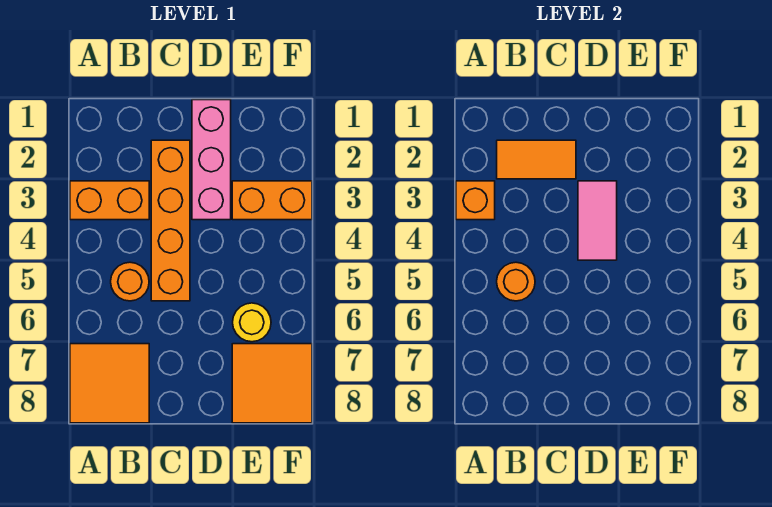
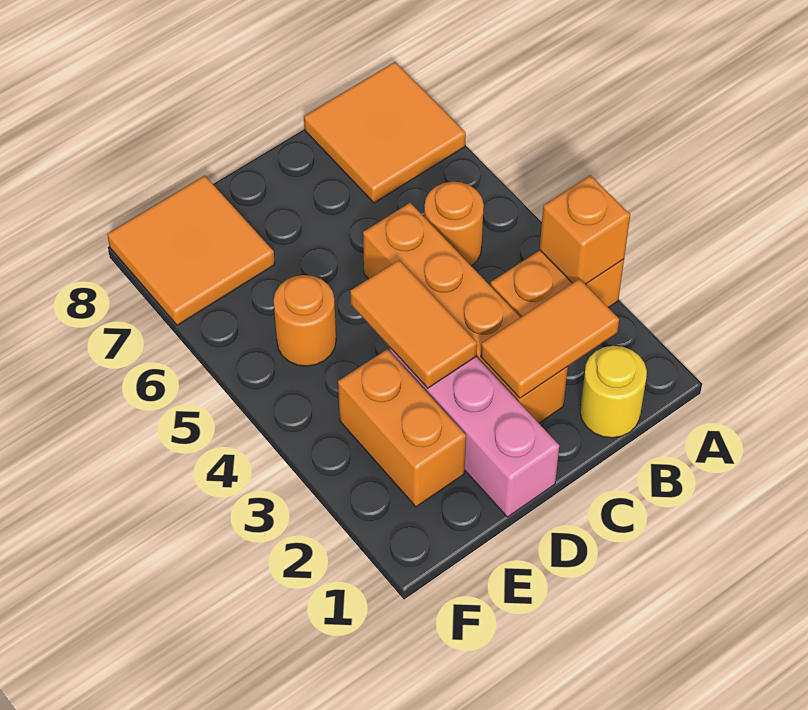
orange 1x1 round brick [497,262,535,301] -> orange 1x1 round brick moved to [274,275,336,366]
pink 1x2 tile [578,181,617,260] -> orange 1x2 tile [350,260,477,388]
orange 1x2 brick [232,181,312,220] -> orange 1x2 brick turned to [338,349,466,507]
yellow 1x1 round brick [233,303,271,342] -> yellow 1x1 round brick moved to [580,346,647,438]

